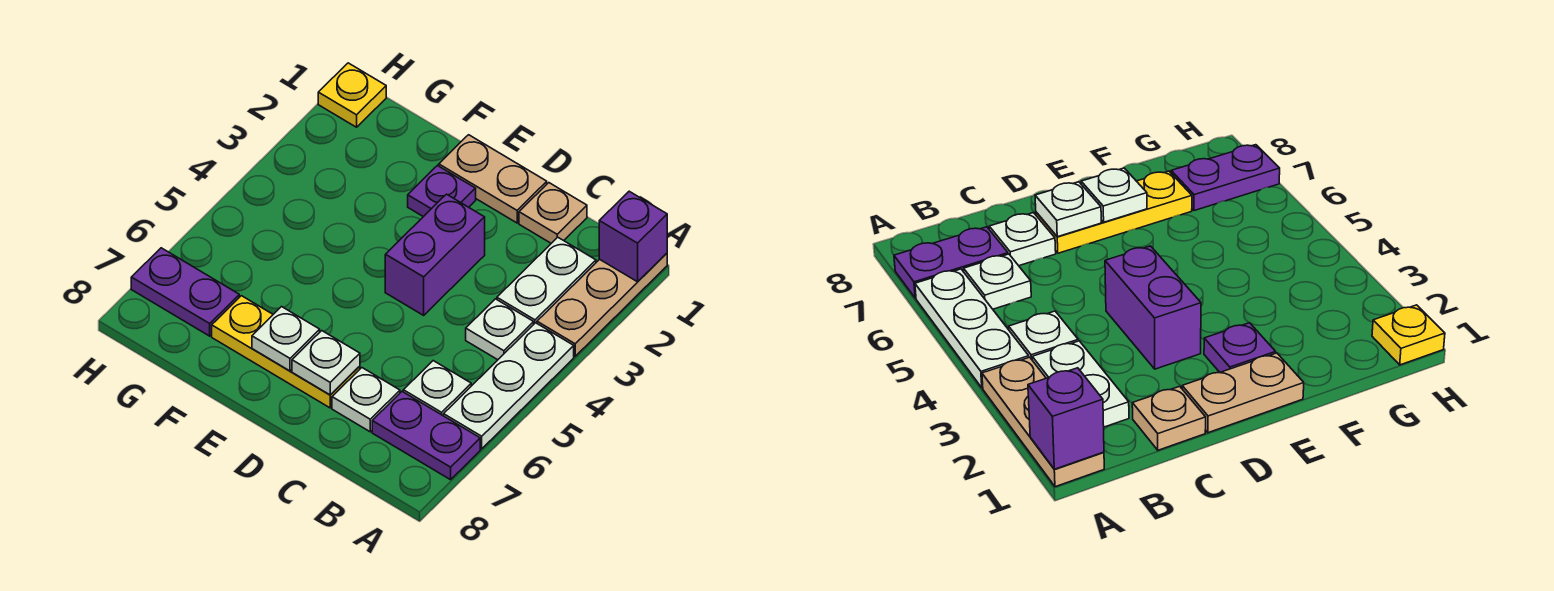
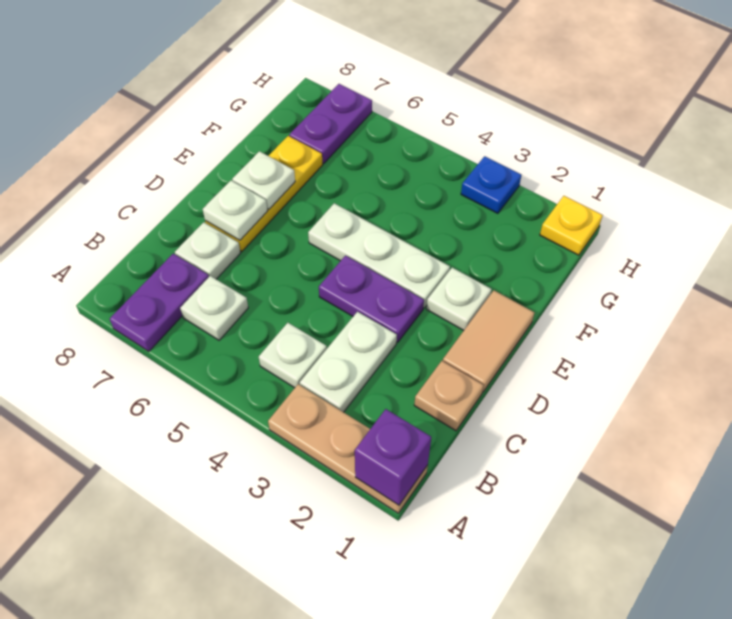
white 1x3 plate [444,323,574,449] -> white 1x3 plate moved to [308,203,450,308]
white 1x2 plate [497,237,596,324] -> white 1x2 plate turned to [300,312,397,412]
tan 1x2 plate [439,135,547,223] -> tan 1x2 tile [443,290,535,392]
purple 1x2 brick [385,194,485,315] -> purple 1x2 plate [319,256,424,342]
purple 1x1 plate [408,166,476,217] -> white 1x1 plate [426,268,492,330]
none -> blue 1x1 plate [461,156,521,213]

